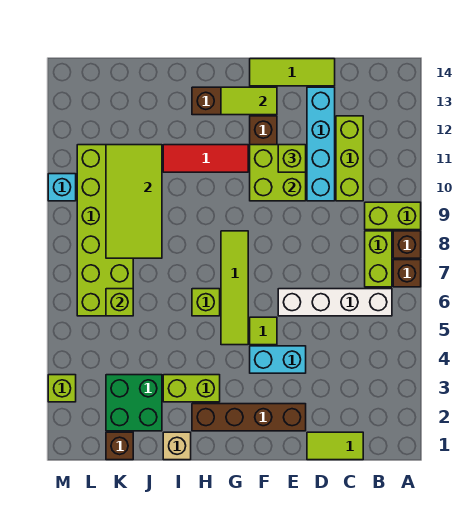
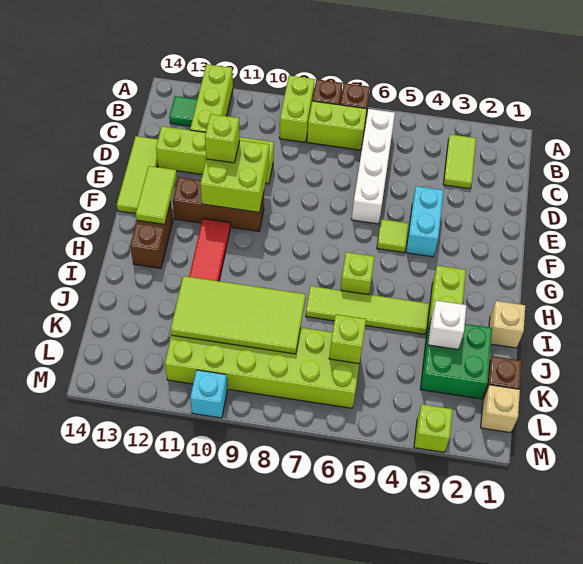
none -> green 1x1 tile [169,96,197,126]
lime 1x2 tile [307,432,363,460] -> lime 1x2 tile moved to [443,134,476,189]
lime 1x3 brick [336,116,363,201] -> lime 1x3 brick turned to [190,64,233,132]
cyan 1x4 brick [307,87,335,201] -> lime 1x4 brick [156,126,274,184]
brown 1x4 brick [192,404,306,431] -> none
lime 1x4 tile [221,231,248,345] -> lime 1x4 tile moved to [306,286,429,334]
none -> white 1x1 brick [428,301,466,349]
none -> tan 1x1 brick [481,385,520,433]

